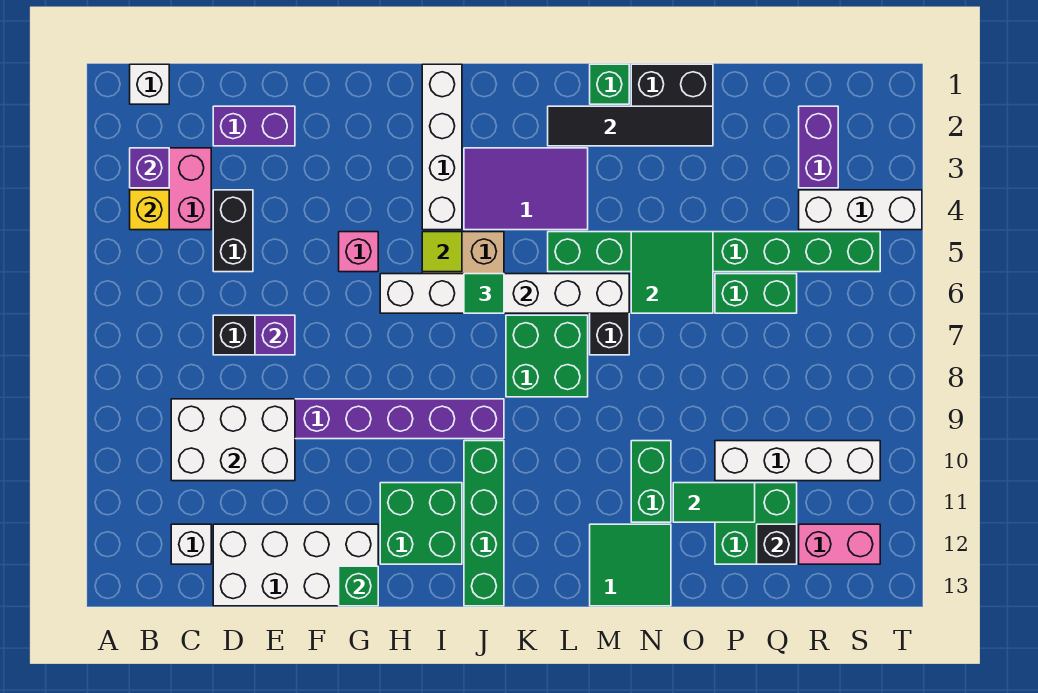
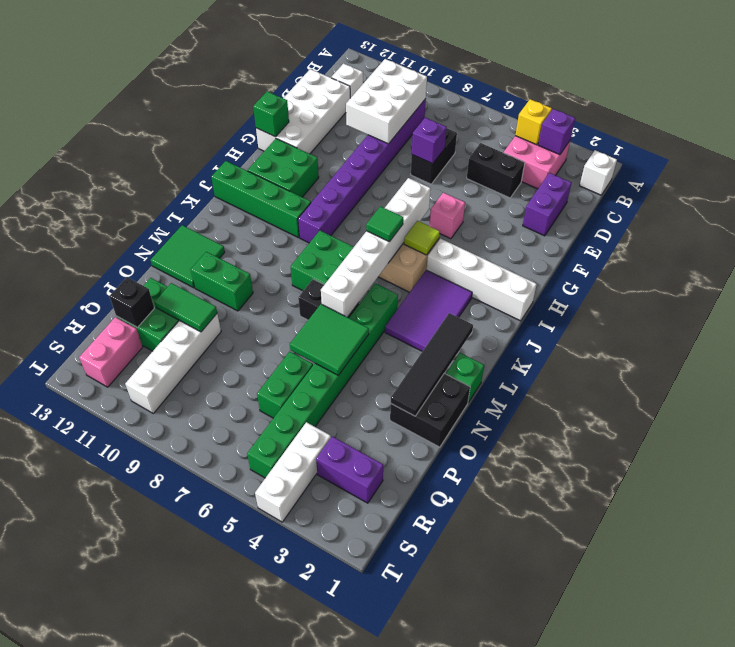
green 1x2 tile [673,483,755,522] -> green 1x2 tile turned to [155,283,217,332]

